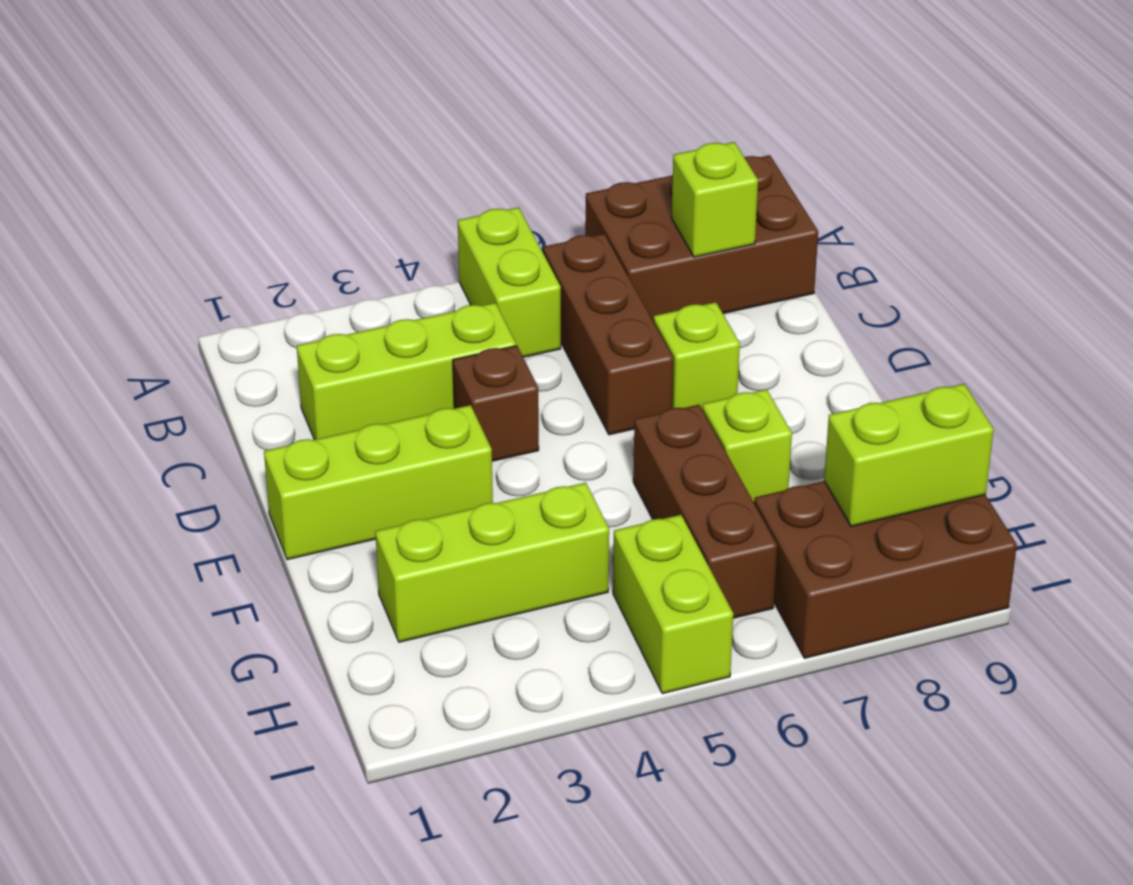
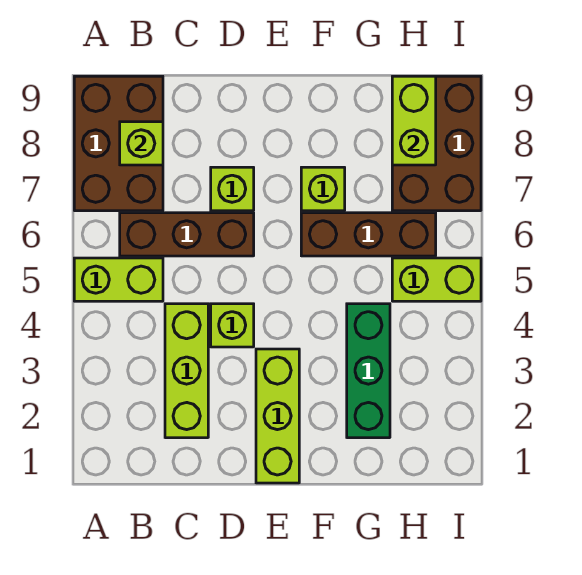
brown 1x1 brick [453,346,539,461] -> lime 1x1 brick [211,304,254,347]
lime 1x3 brick [375,483,609,642] -> green 1x3 brick [347,304,390,438]

